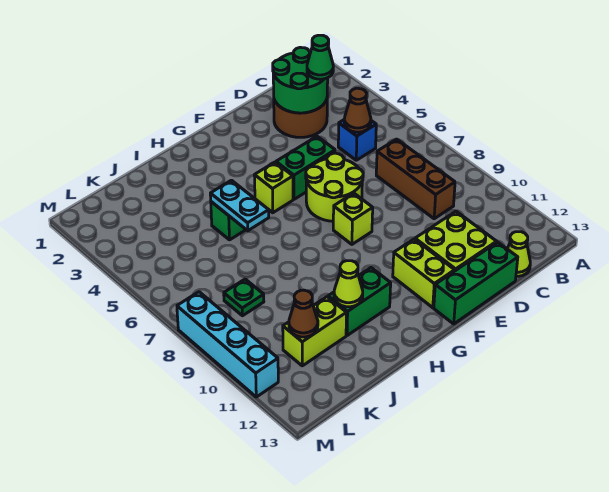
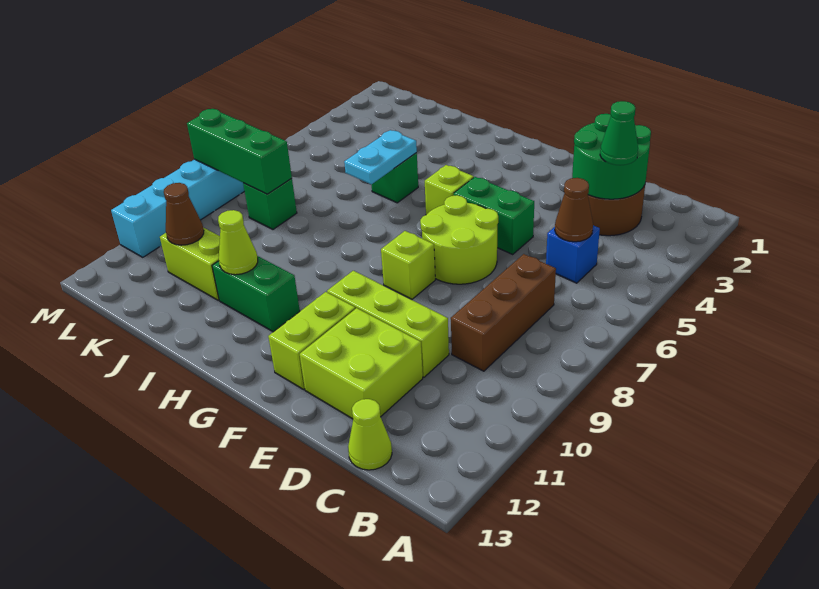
none -> lime 1x3 brick [327,271,449,377]
green 1x3 brick [434,242,518,324] -> green 1x3 brick moved to [187,109,292,194]
green 1x1 plate [224,279,264,316] -> green 1x1 brick [243,178,297,229]

